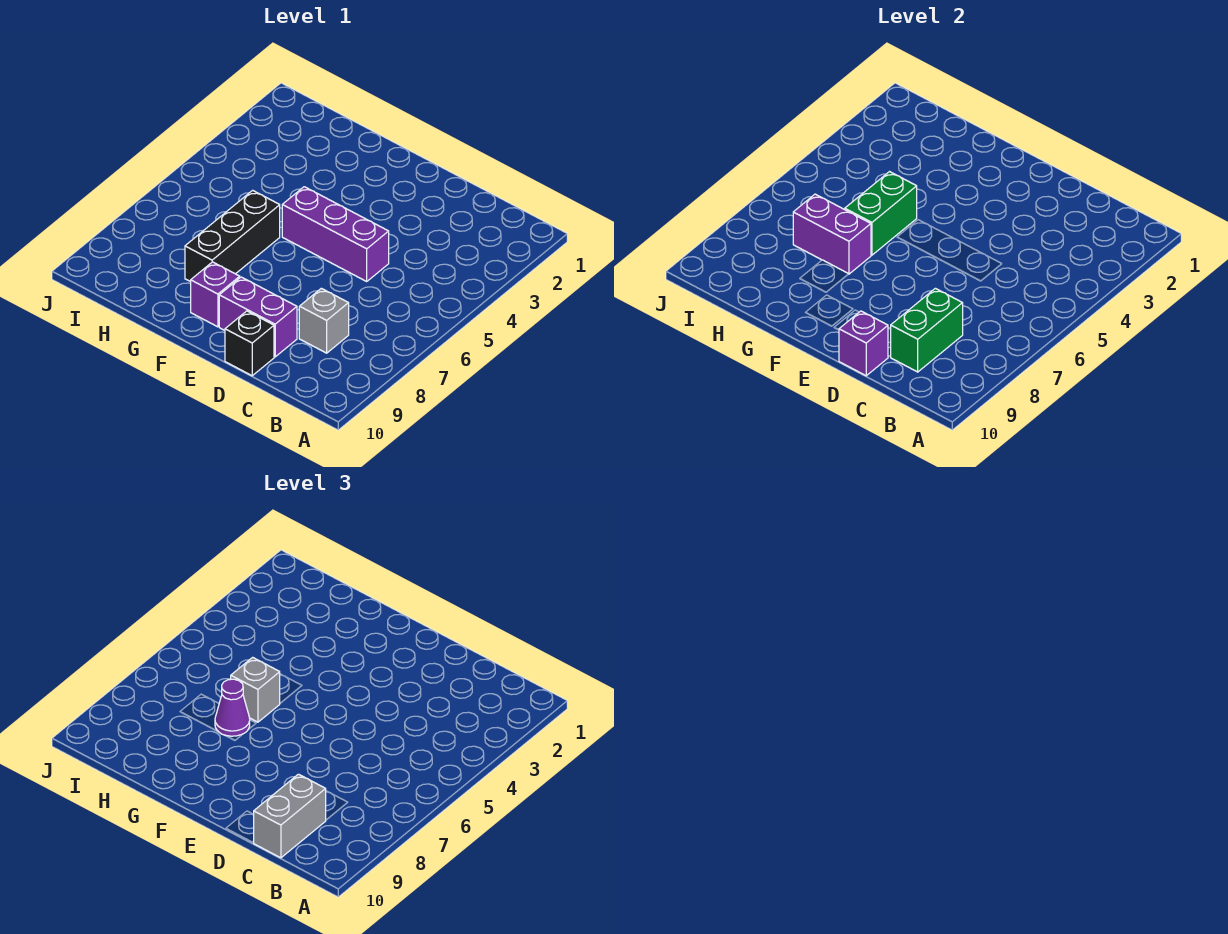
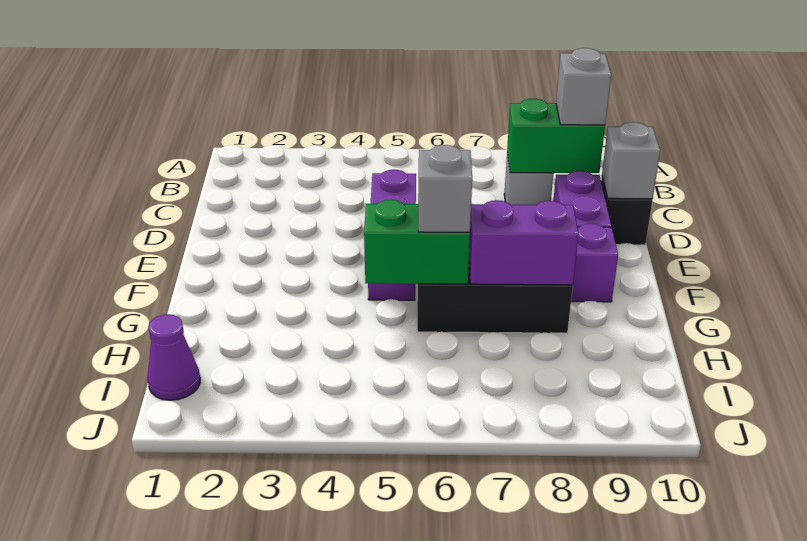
grey 1x2 brick [253,774,326,858] -> grey 1x1 brick [556,48,611,125]
purple 1x1 brick [839,311,888,376] -> grey 1x1 brick [602,122,660,199]
purple 1x2 brick [793,194,871,274] -> purple 1x2 brick turned to [469,200,579,285]
purple 1x1 cone [215,679,250,736] -> purple 1x1 cone moved to [148,314,200,400]

